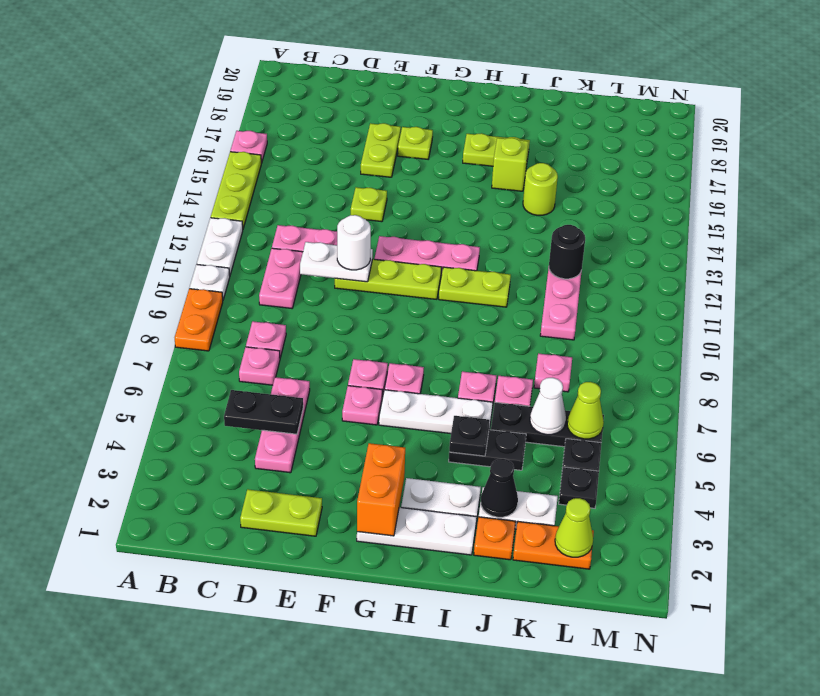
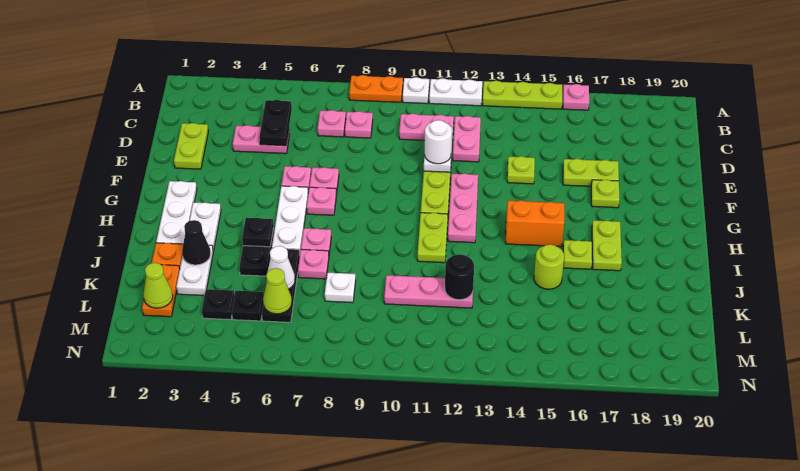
pink 1x3 plate [255,377,310,473] -> pink 1x2 plate [233,125,289,154]
orange 1x2 brick [357,443,405,536] -> orange 1x2 brick moved to [505,201,564,247]
lime 1x1 brick [492,138,528,191] -> lime 1x1 plate [563,240,592,269]
pink 1x1 plate [534,353,572,392] -> white 1x1 plate [325,273,356,303]

